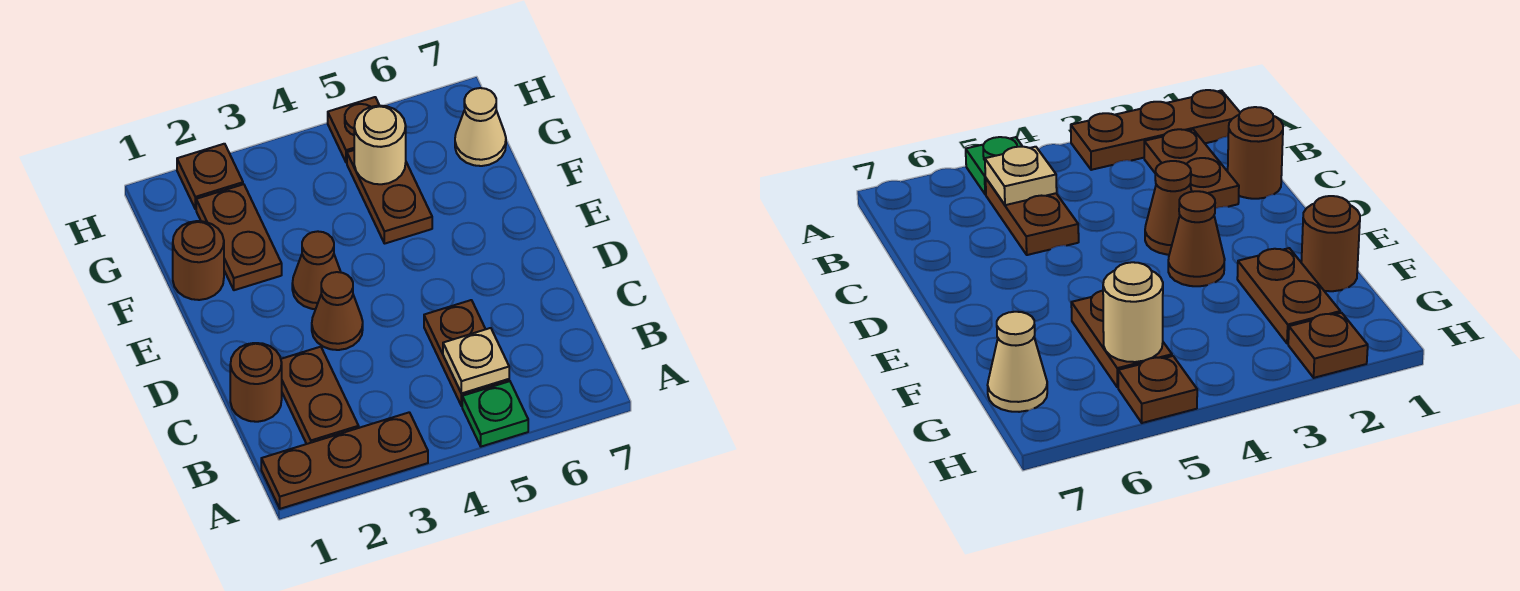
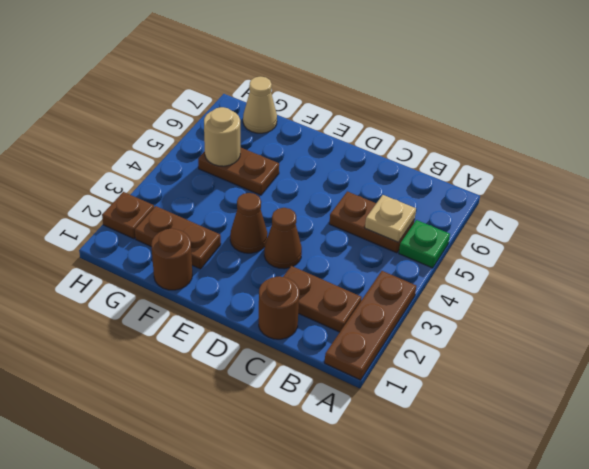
brown 1x1 plate [328,97,380,162] -> none

